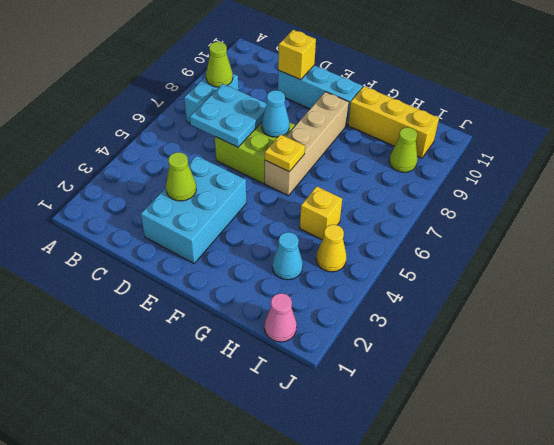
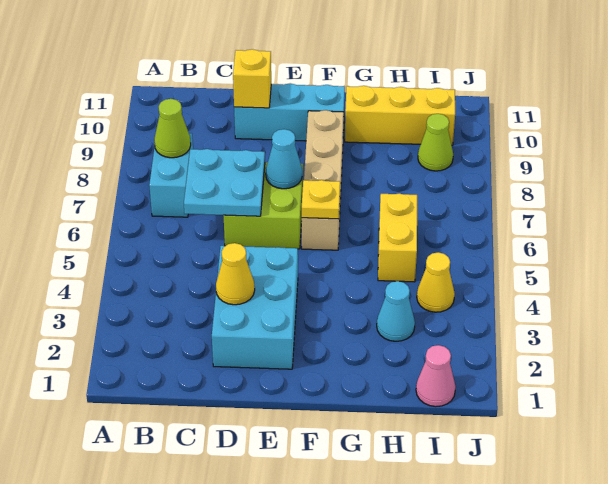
lime 1x1 cone [166,152,196,201] -> yellow 1x1 cone [216,243,255,305]
yellow 1x1 brick [300,186,342,240] -> yellow 1x2 brick [378,193,417,282]

